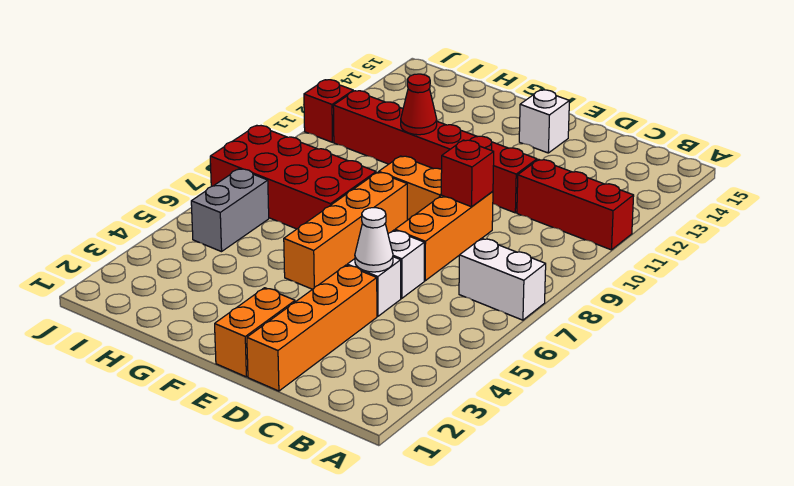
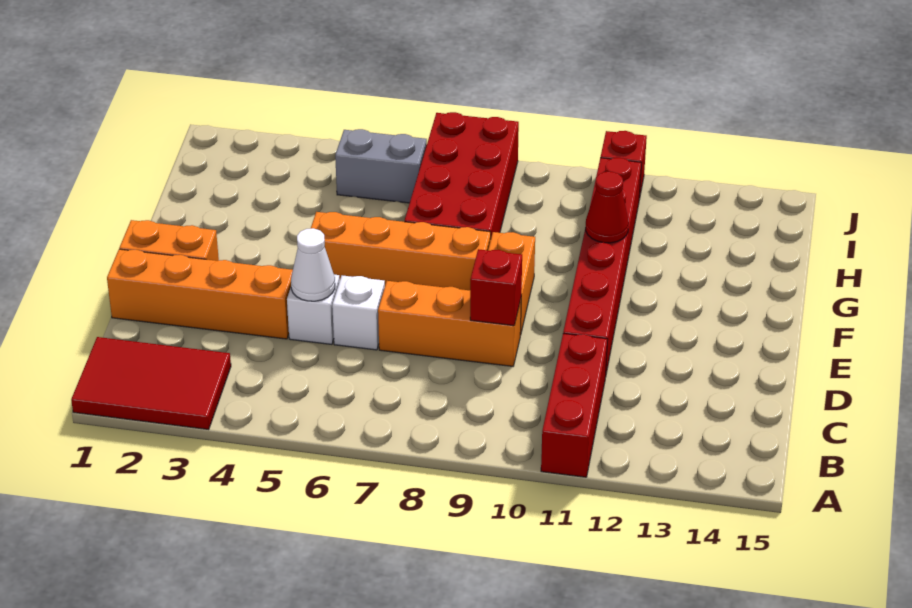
none -> red 2x3 tile [71,337,231,430]
white 1x2 brick [459,238,546,320] -> none
white 1x1 brick [519,90,569,153] -> none

